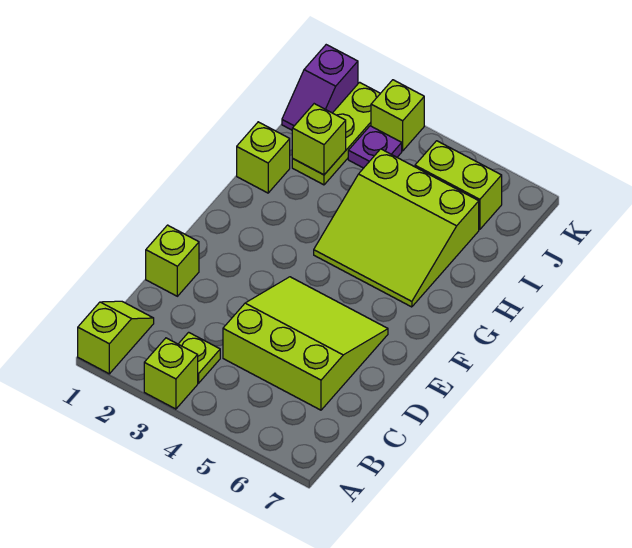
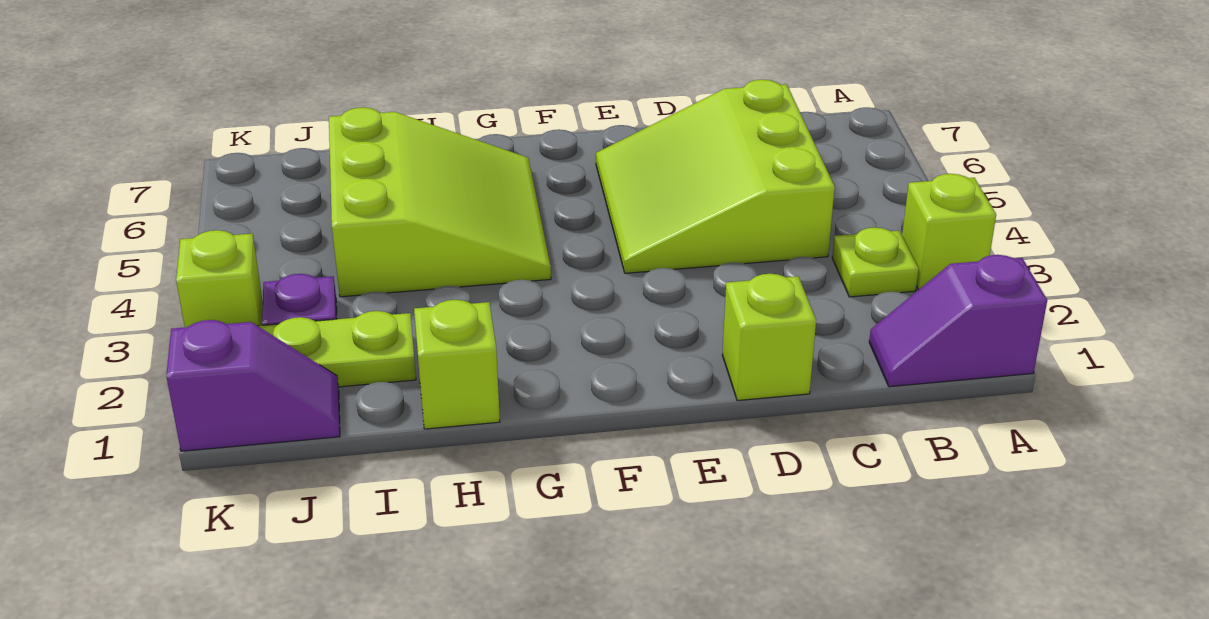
lime 1x2 slope [78,301,154,374] -> purple 1x2 slope [869,255,1047,387]
lime 1x1 brick [292,104,346,175] -> none
lime 1x2 brick [415,141,502,229] -> none

